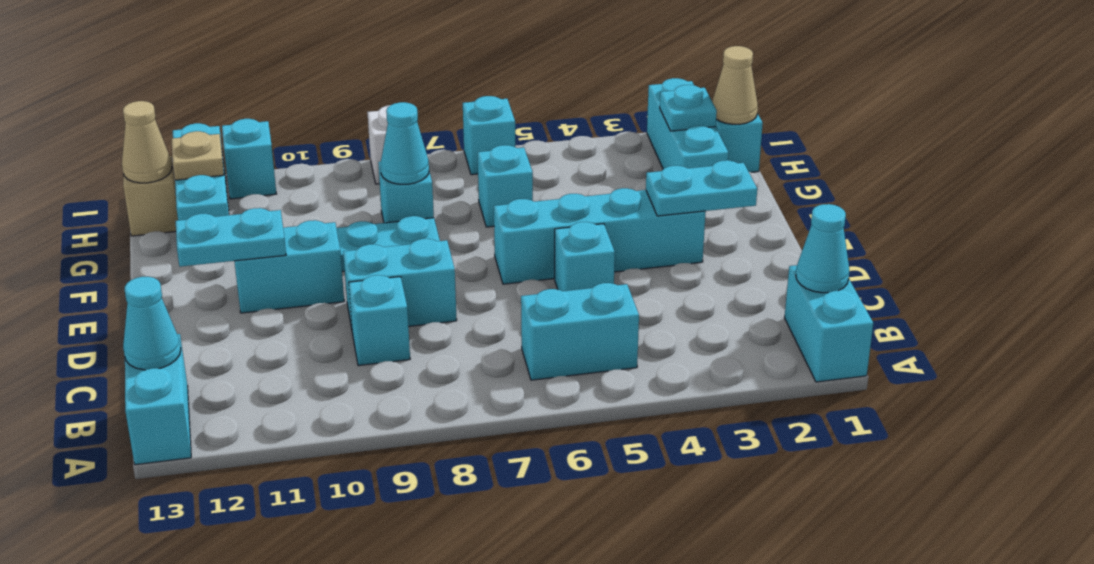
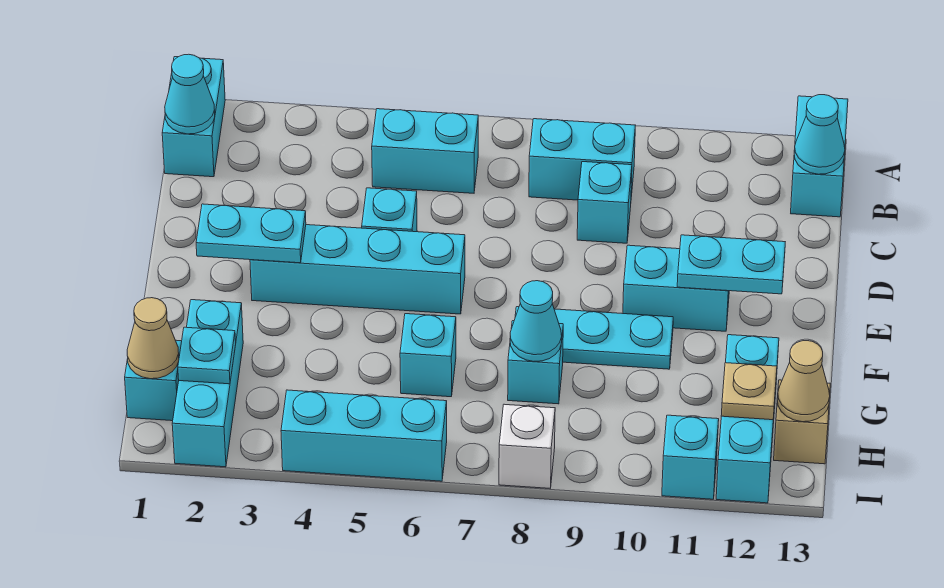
cyan 1x2 brick [343,239,457,328] -> cyan 1x2 brick moved to [529,119,636,200]
cyan 1x1 brick [463,96,515,175] -> cyan 1x3 brick [281,390,447,481]

